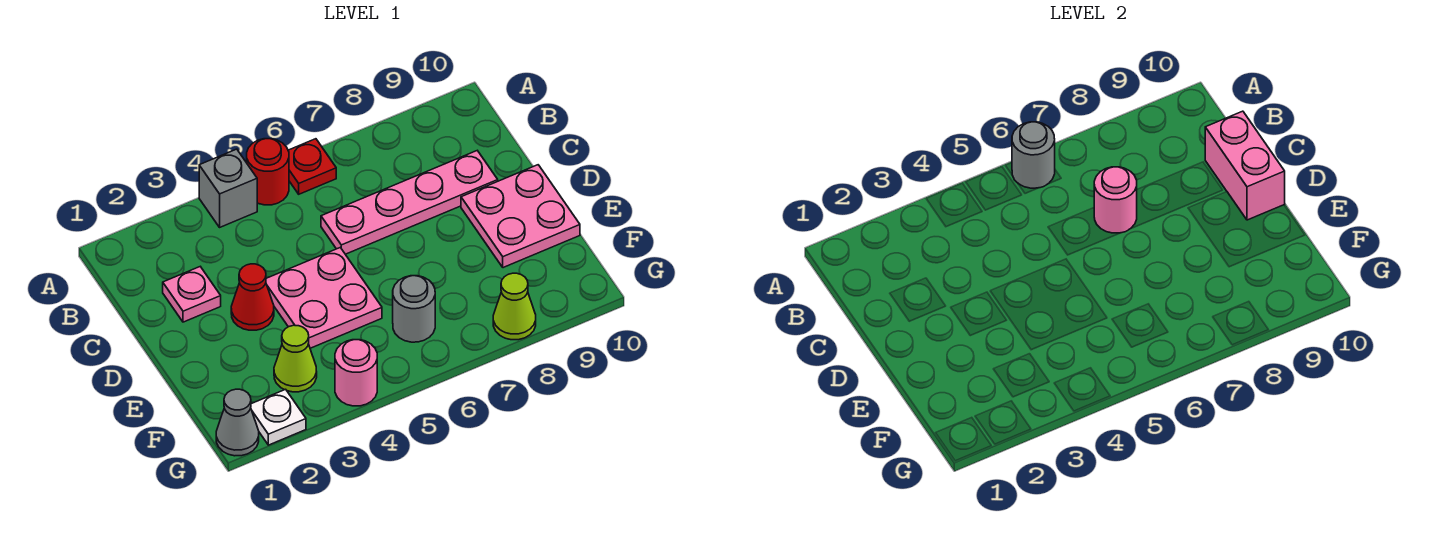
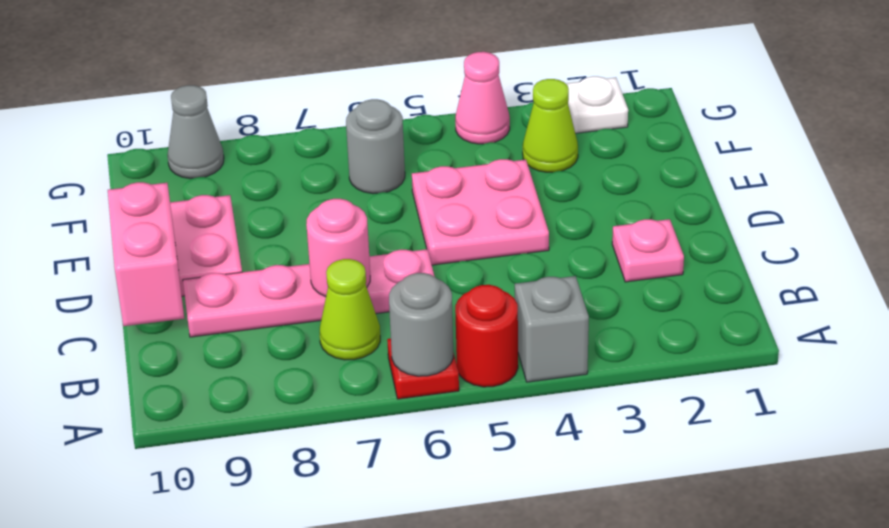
red 1x1 cone [231,264,274,330] -> none
grey 1x1 cone [216,389,259,456] -> grey 1x1 cone moved to [167,85,224,179]
pink 1x1 round brick [335,340,377,406] -> pink 1x1 cone [455,52,510,144]
lime 1x1 cone [493,273,536,340] -> lime 1x1 cone moved to [320,259,380,360]

